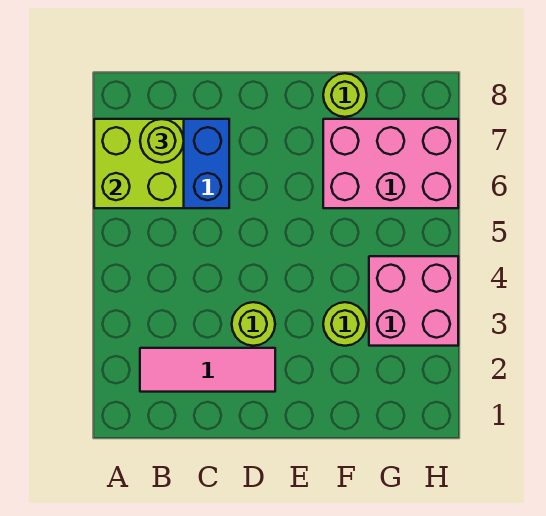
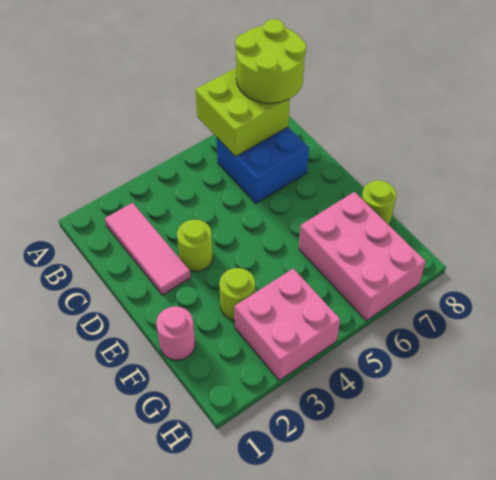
lime 1x1 round brick [140,119,184,163] -> lime 2x2 round brick [235,19,306,103]
none -> pink 1x1 round brick [156,306,195,360]

